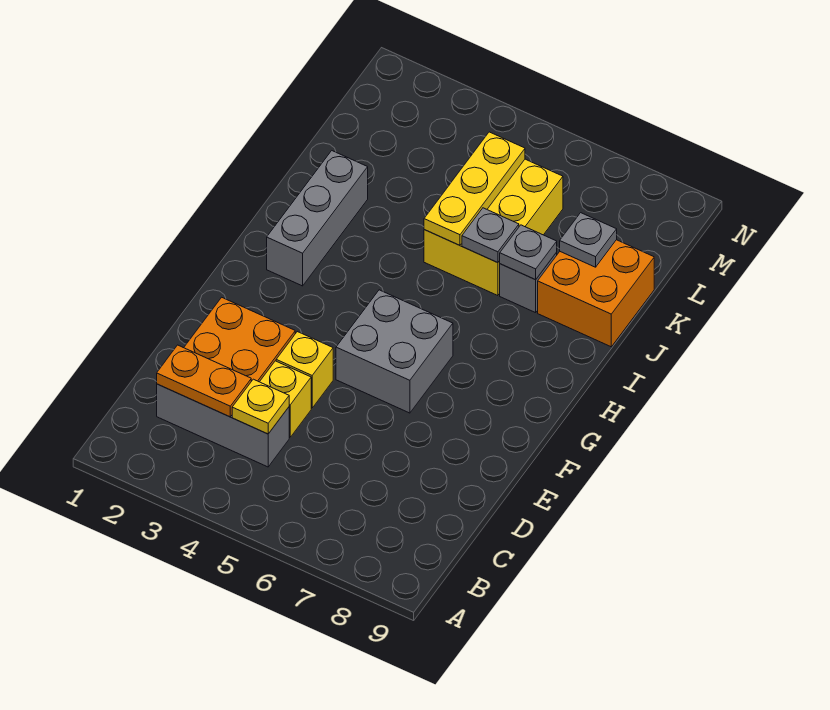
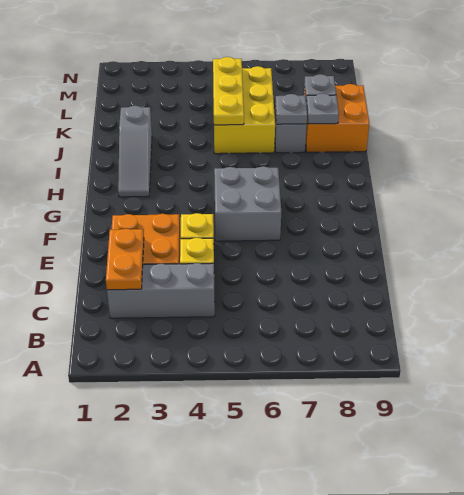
orange 1x2 plate [157,345,251,417] -> orange 1x2 plate turned to [106,229,144,290]
yellow 1x1 plate [232,379,289,434] -> none
grey 1x3 brick [267,151,368,286] -> grey 1x3 slope [118,106,152,197]
grey 1x1 plate [462,208,519,263] -> grey 1x1 plate moved to [306,94,339,124]

